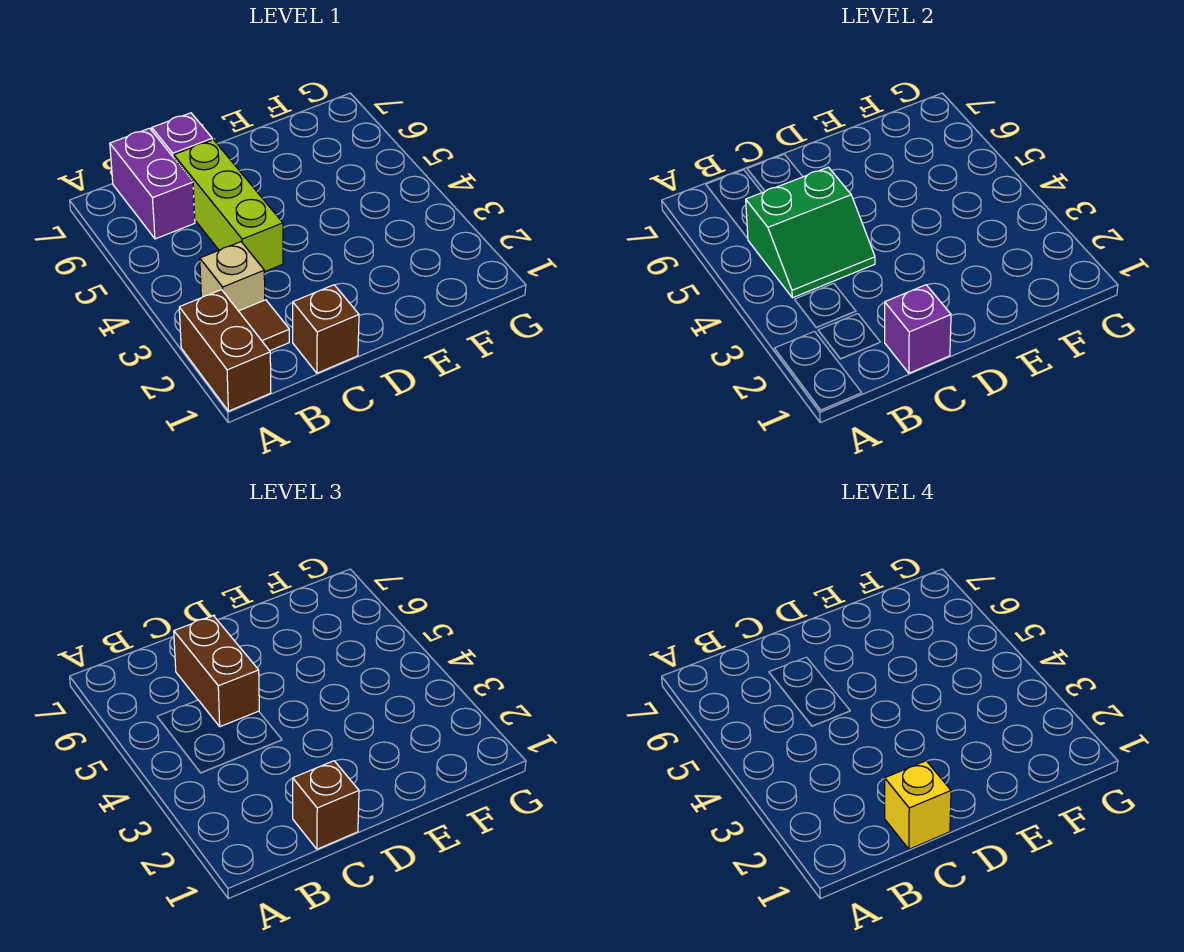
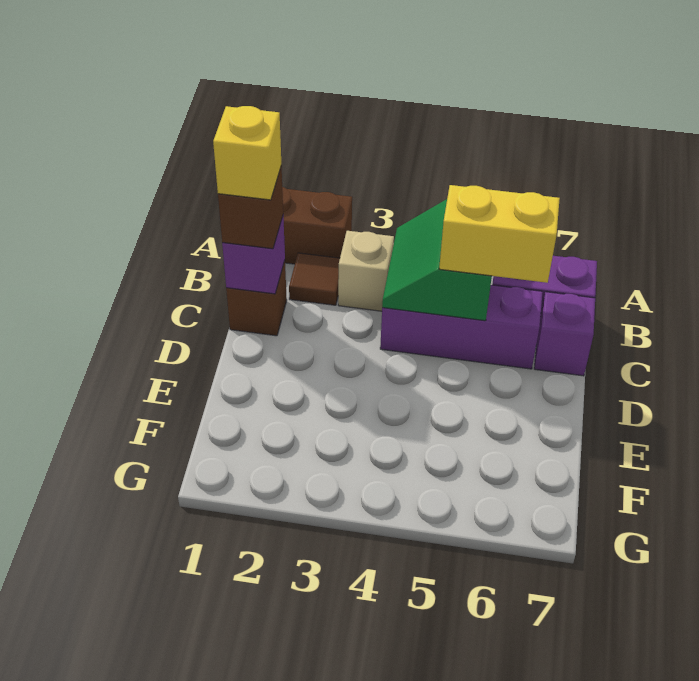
lime 1x3 brick [174,140,283,272] -> purple 1x3 brick [380,285,543,369]
brown 1x2 brick [174,616,259,727] -> yellow 1x2 brick [439,185,560,283]

